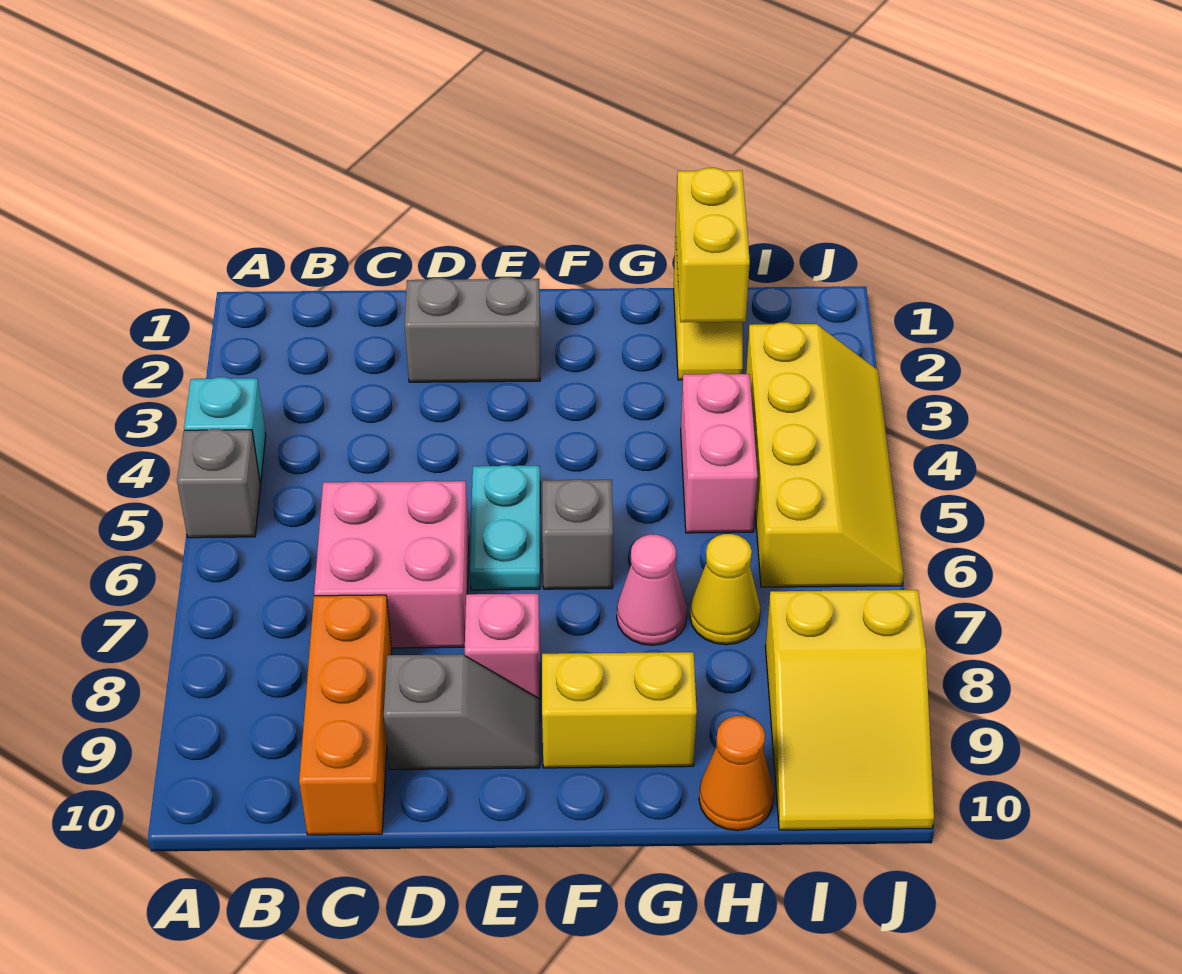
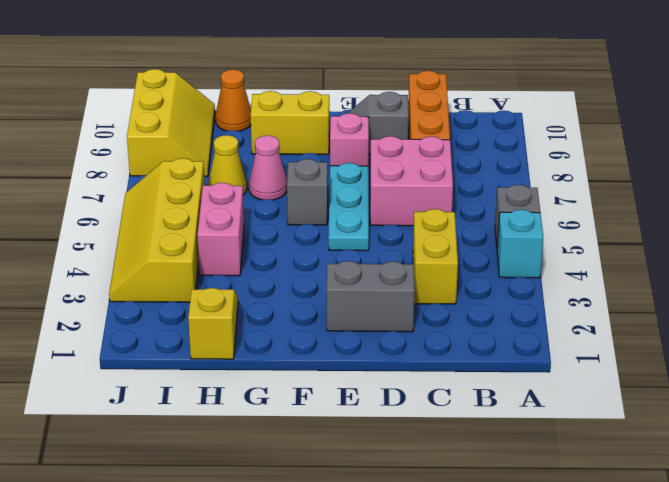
cyan 1x2 plate [470,465,540,590] -> cyan 1x3 plate [328,163,369,251]
yellow 1x2 brick [676,168,750,322] -> yellow 1x2 brick moved to [413,209,458,304]
yellow 2x3 slope [765,590,934,830] -> yellow 2x3 slope turned to [127,69,215,177]

